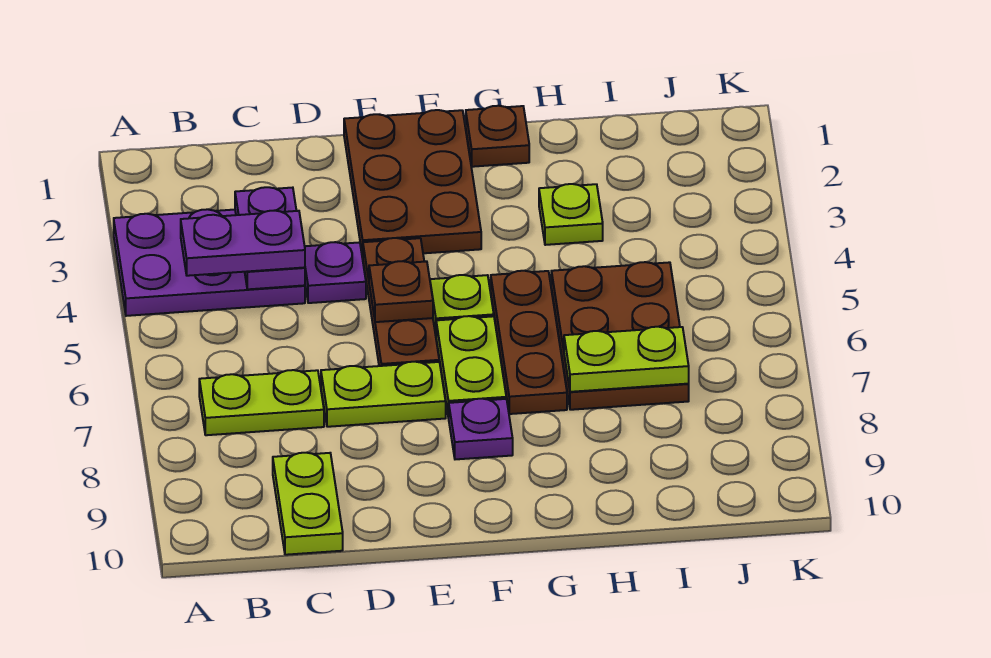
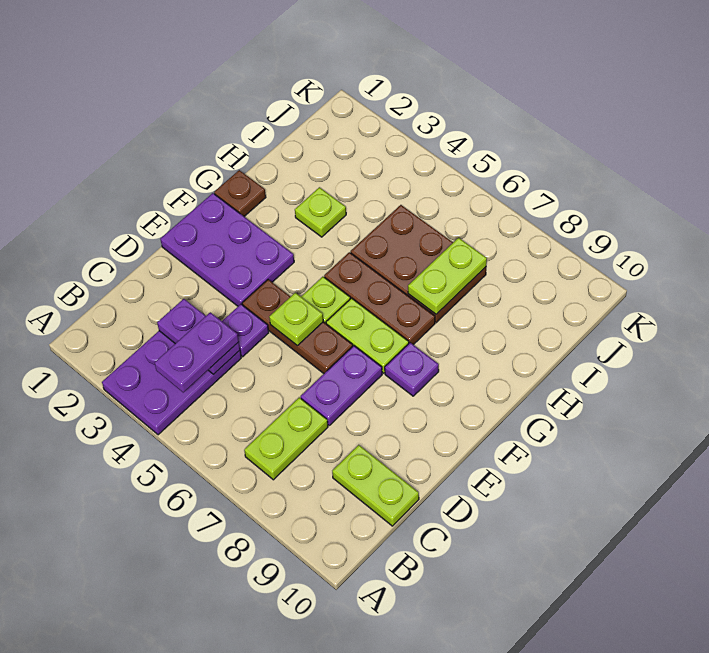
lime 1x2 plate [321,362,446,427] -> purple 1x2 plate [301,346,382,425]
brown 2x3 plate [344,110,481,257] -> purple 2x3 plate [160,193,294,306]
brown 1x1 plate [369,261,433,322] -> lime 1x1 plate [269,293,323,346]

